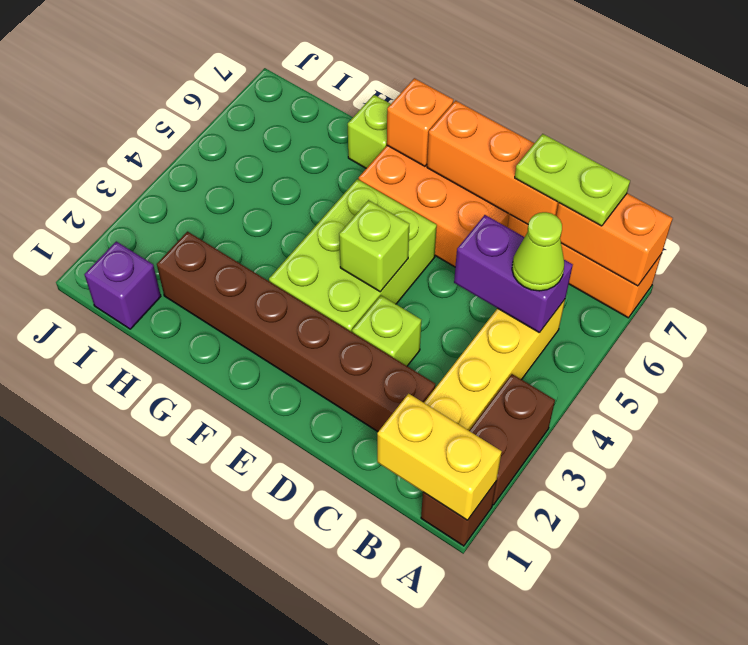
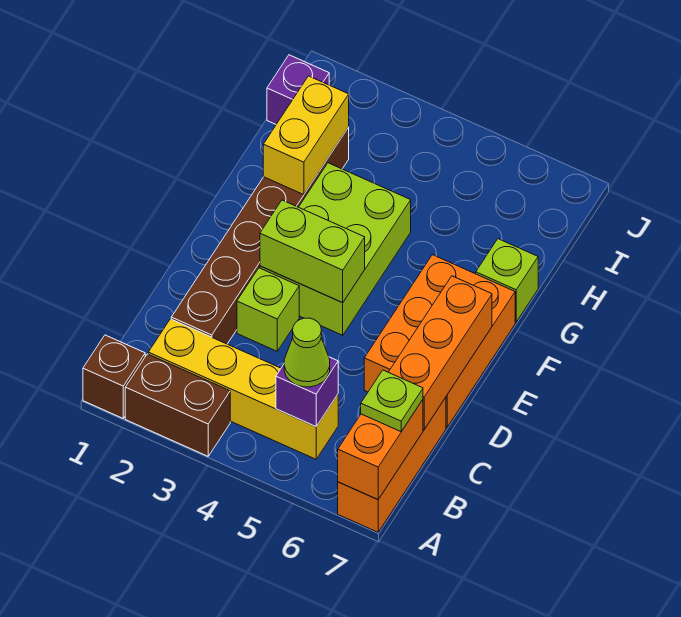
yellow 1x2 brick [377,394,502,520] -> yellow 1x2 brick moved to [263,76,349,195]
purple 1x2 brick [454,215,573,332] -> purple 1x1 brick [276,357,338,427]
lime 1x2 plate [515,134,630,226] -> lime 1x1 plate [361,370,423,432]
lime 2x3 brick [269,179,437,332] -> lime 2x3 brick turned to [260,163,411,335]
lime 1x1 brick [339,200,409,292] -> lime 1x2 brick [260,200,365,303]
orange 1x1 brick [387,78,453,166] -> none

